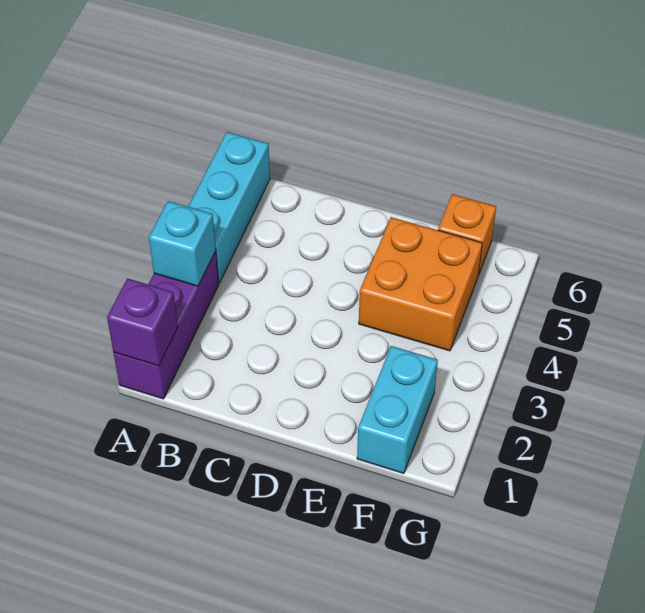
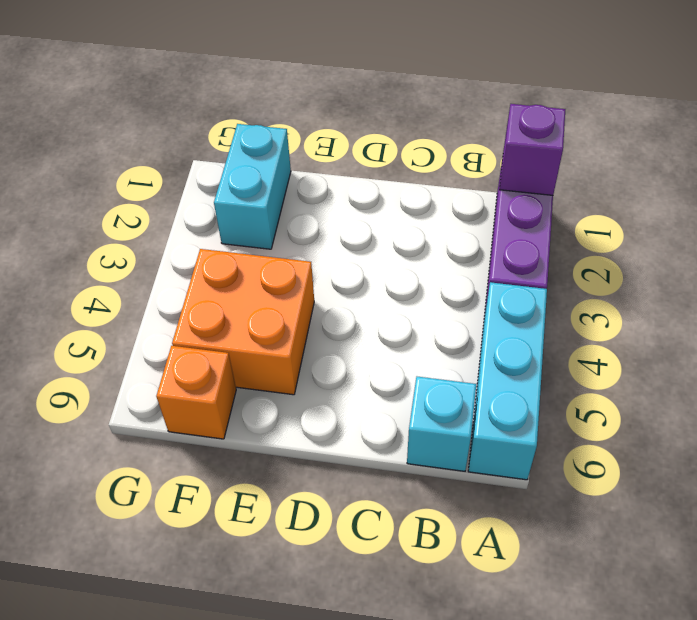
cyan 1x1 brick [149,201,216,286] -> cyan 1x1 brick moved to [407,377,476,471]

